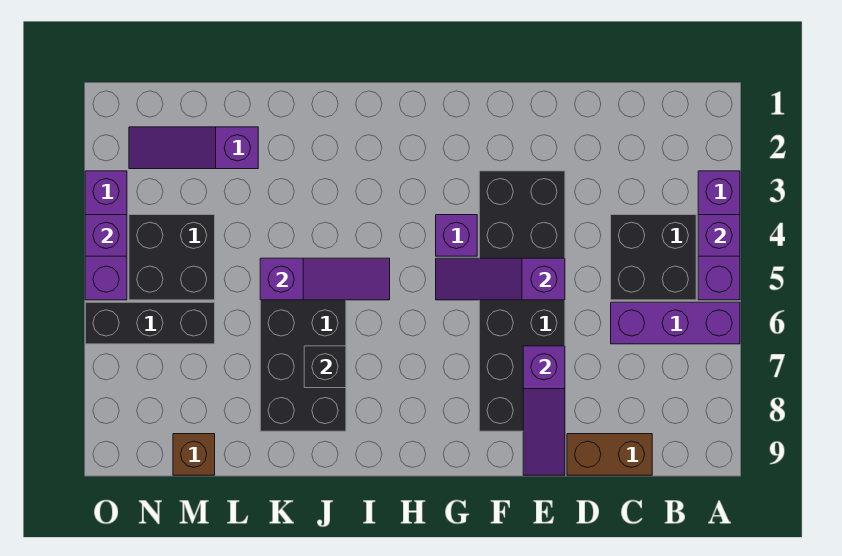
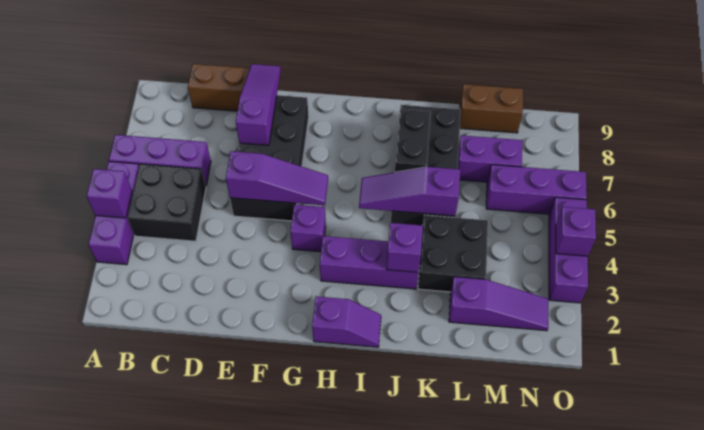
black 2x6 brick [479,171,565,431] -> black 2x4 brick [230,95,309,221]
none -> purple 1x2 slope [312,296,381,347]
none -> purple 1x3 brick [320,236,418,289]
none -> purple 1x1 brick [387,223,423,272]
black 1x1 brick [304,346,346,388] -> black 1x2 brick [395,109,431,172]
none -> purple 1x2 brick [458,135,522,182]
black 2x2 brick [129,215,215,300] -> black 2x2 brick moved to [418,215,488,292]
black 1x3 brick [85,302,215,344] -> purple 1x3 brick [486,165,586,214]
brown 1x1 brick [173,434,215,475] -> brown 1x2 brick [460,84,523,133]

